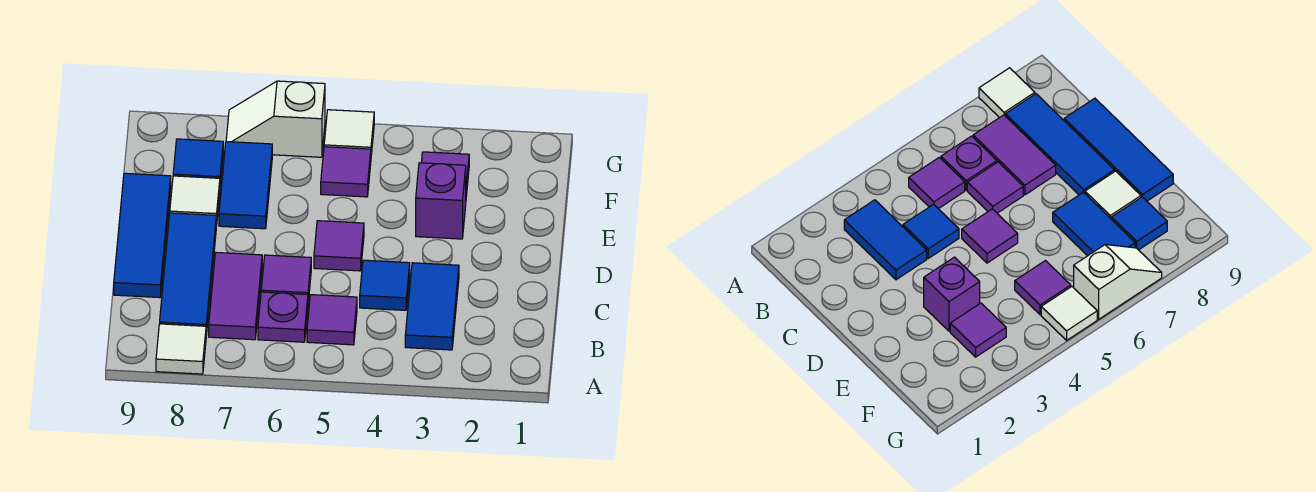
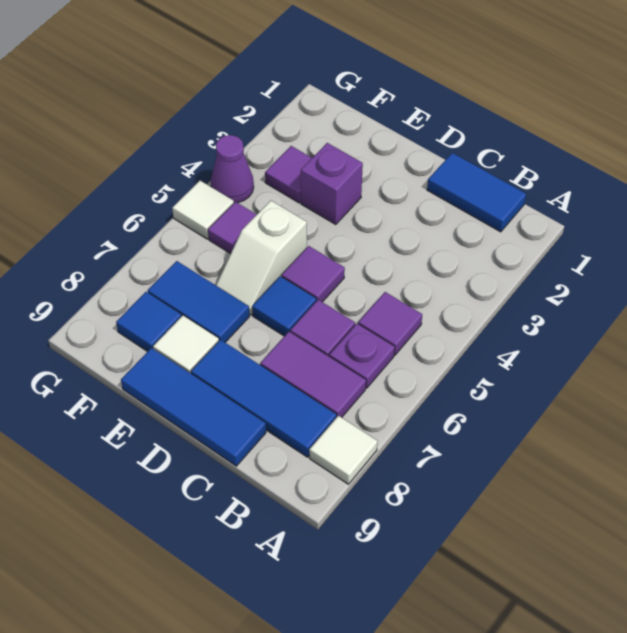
blue 1x2 tile [405,263,459,350] -> blue 1x2 tile moved to [427,153,526,232]
blue 1x1 tile [360,260,410,310] -> blue 1x1 tile moved to [252,276,316,336]
none -> purple 1x1 cone [211,135,254,203]
white 1x2 slope [226,81,325,157] -> white 1x2 slope moved to [216,201,307,315]

